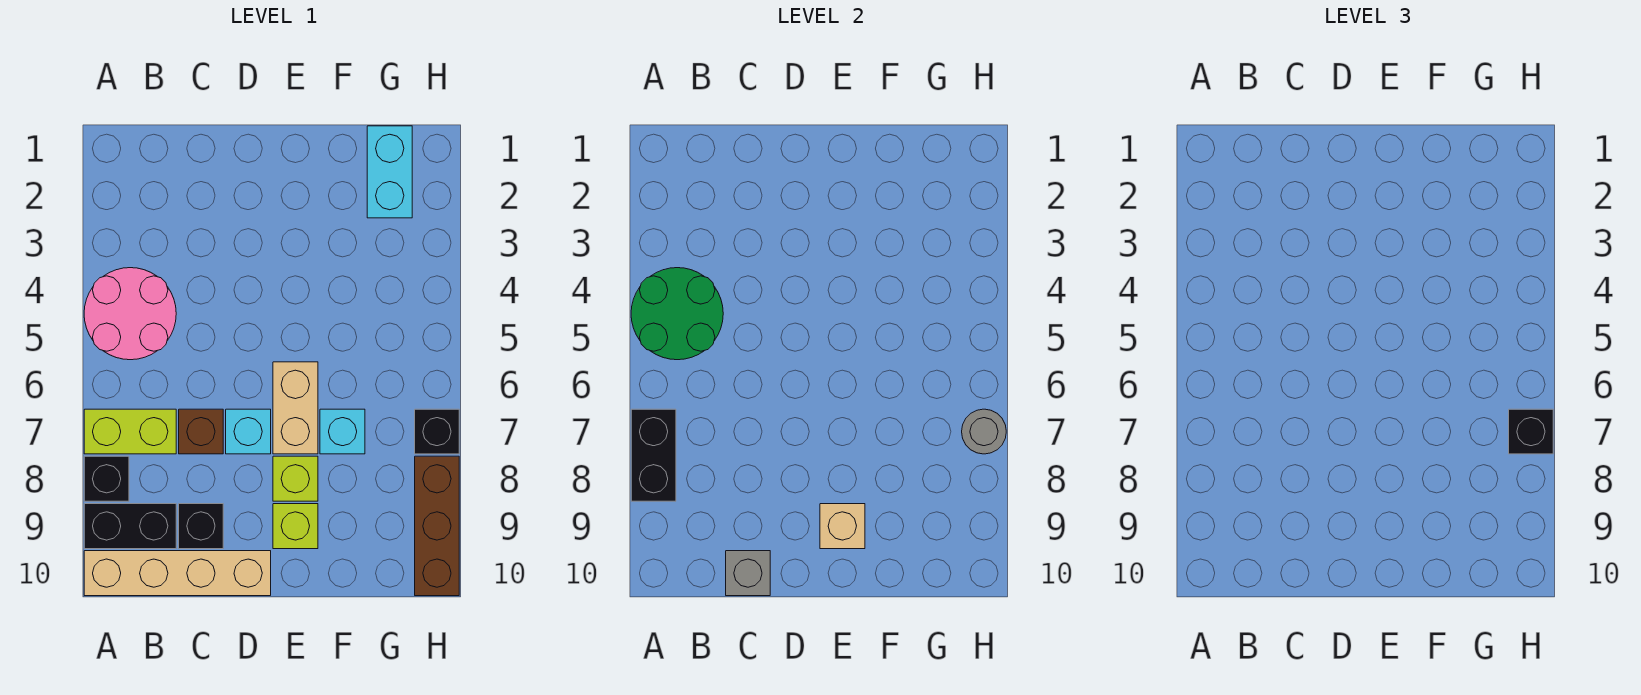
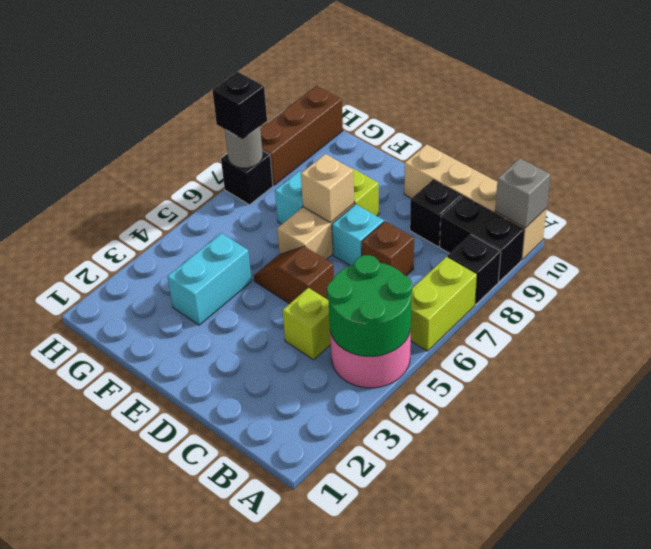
lime 1x2 brick [84,409,176,454] -> lime 1x2 brick turned to [411,257,477,351]
black 1x2 brick [631,409,676,501] -> none
grey 1x1 brick [726,551,770,596] -> grey 1x1 brick moved to [495,158,551,228]
none -> brown 1x2 slope [254,246,334,304]
lime 1x1 brick [273,504,318,549] -> lime 1x1 brick moved to [283,288,331,360]
tan 1x1 brick [820,504,865,549] -> tan 1x1 brick moved to [301,154,354,223]
cyan 1x2 brick [367,126,412,218] -> cyan 1x2 brick moved to [167,233,252,325]

